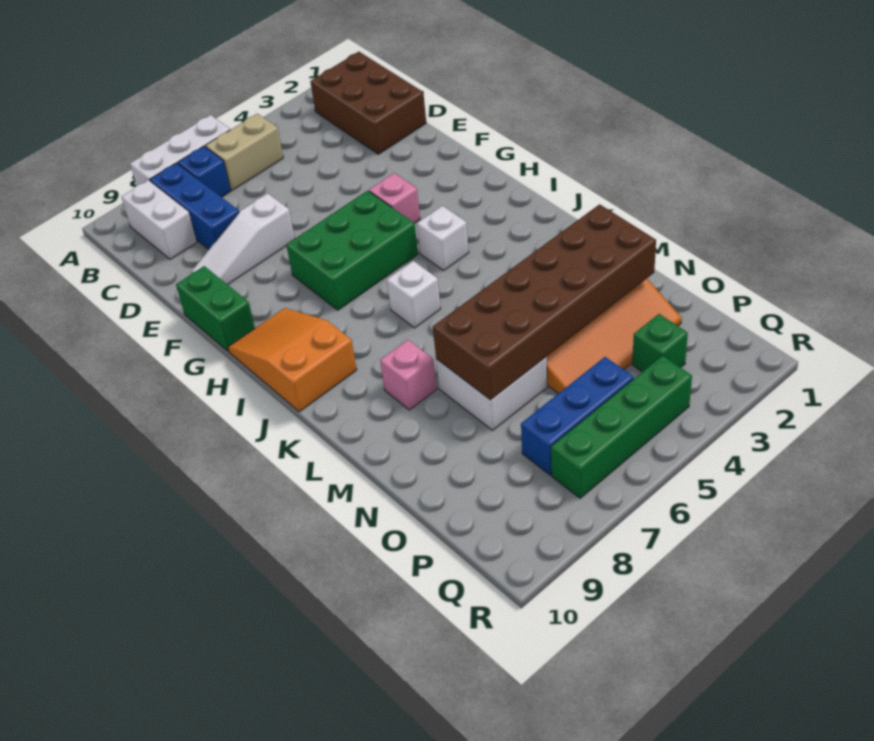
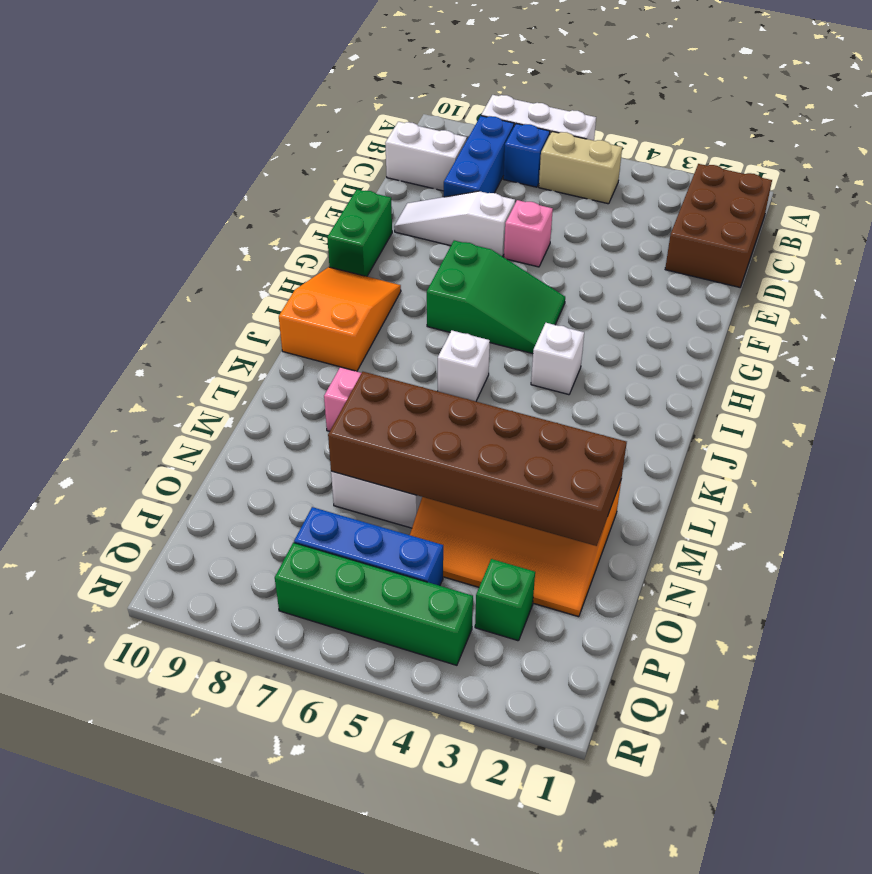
white 1x2 brick [122,180,197,259] -> white 1x2 brick turned to [385,122,467,191]
pink 1x1 brick [369,173,420,223] -> pink 1x1 brick moved to [504,200,553,267]
green 2x3 brick [286,191,418,310] -> green 2x3 slope [427,240,565,354]

